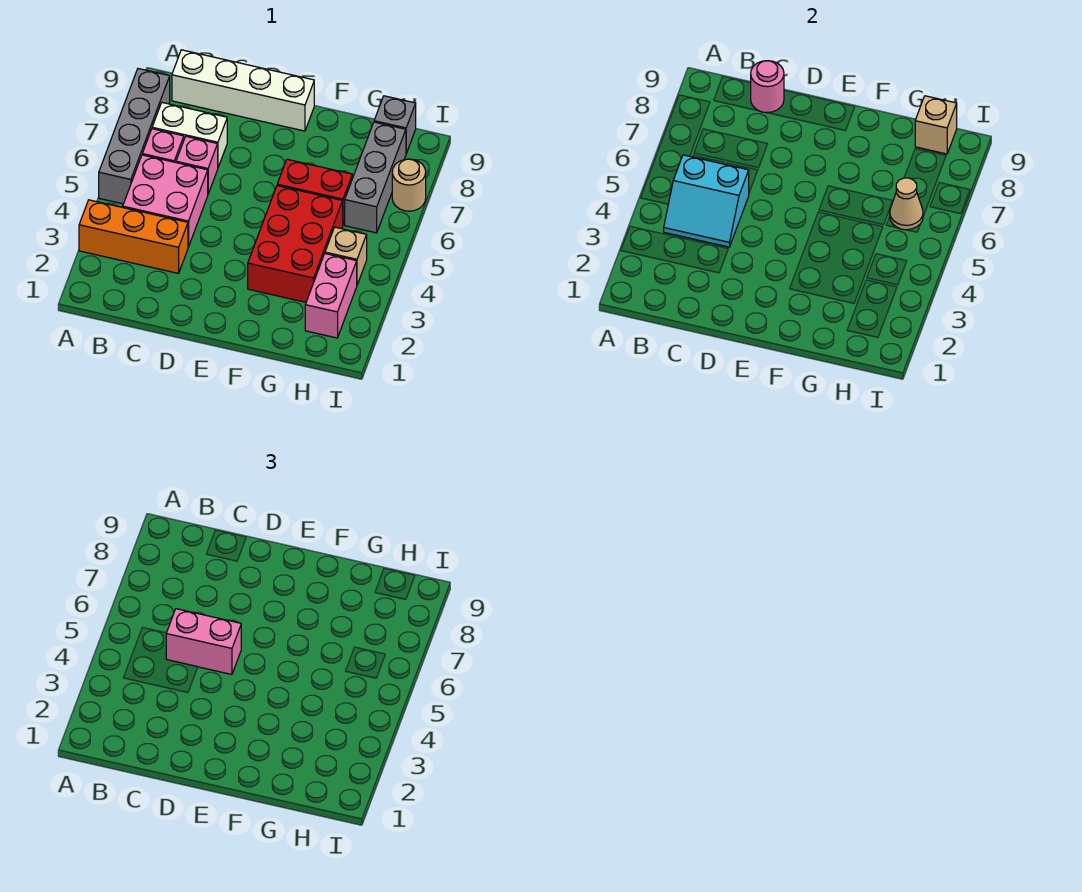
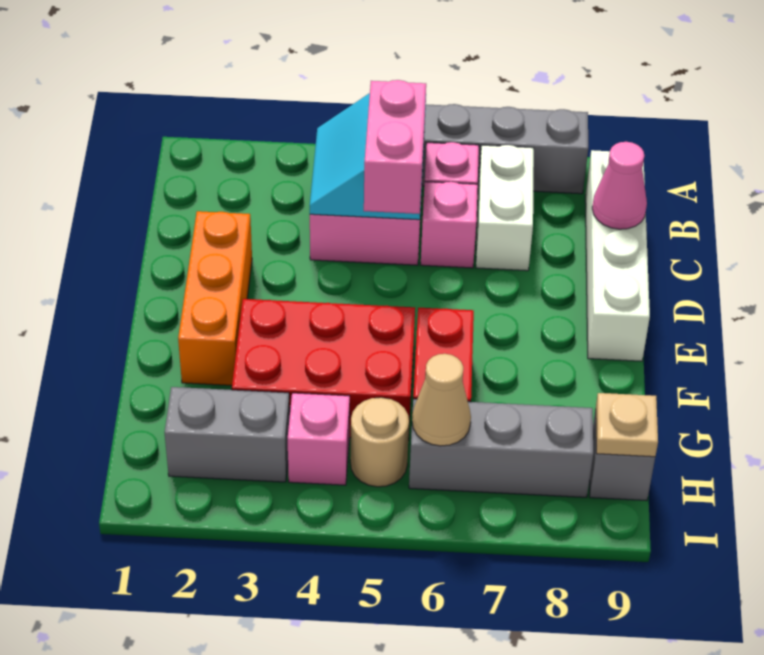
orange 1x3 brick [79,200,188,273] -> orange 1x3 brick moved to [178,211,252,385]
pink 1x1 round brick [751,61,784,113] -> pink 1x1 cone [592,142,647,229]
pink 1x2 brick [305,254,357,338] -> grey 1x2 brick [164,387,290,482]
tan 1x1 brick [325,227,367,285] -> pink 1x1 brick [288,393,350,485]
tan 1x1 brick [915,96,957,154] -> tan 1x1 plate [596,393,658,457]
tan 1x1 round brick [392,159,426,211] -> tan 1x1 round brick moved to [350,397,409,487]

